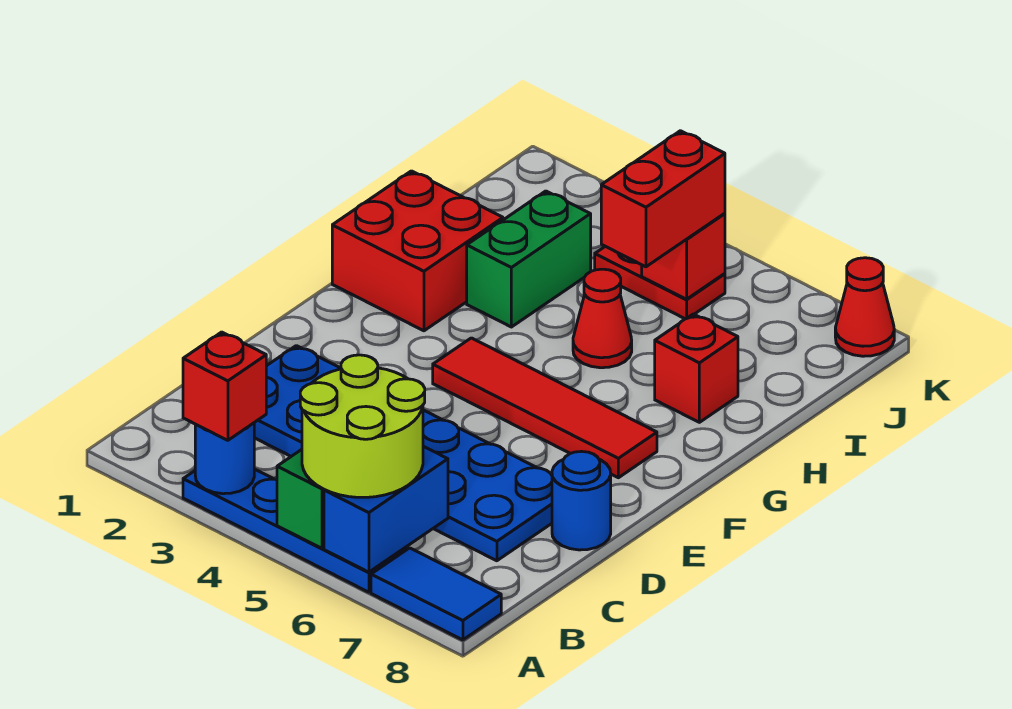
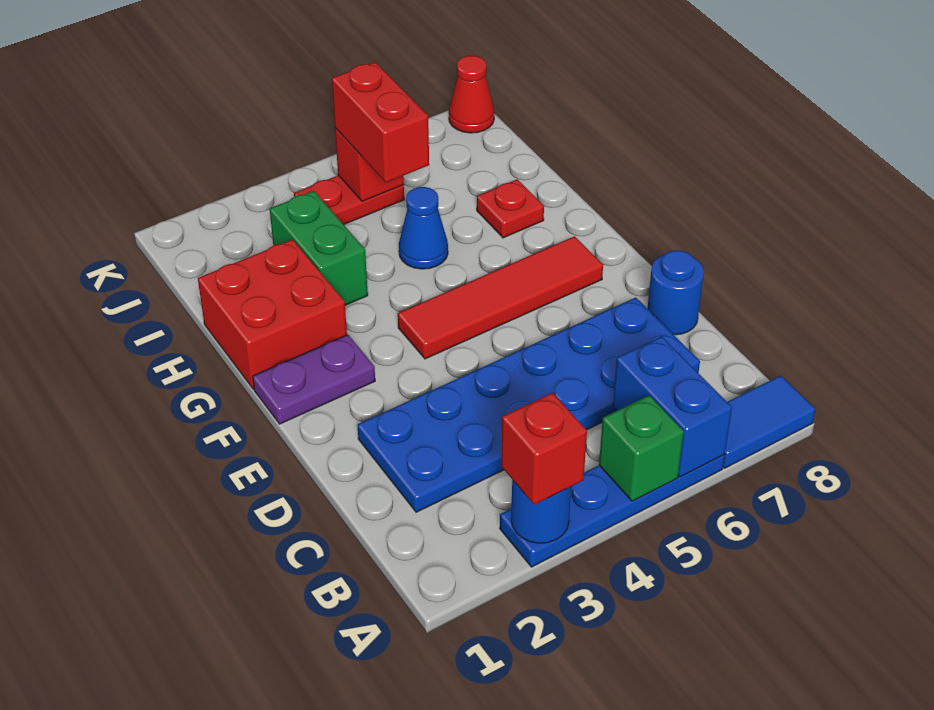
lime 2x2 round brick [300,355,425,497] -> none
none -> purple 1x2 plate [253,335,375,424]
red 1x1 cone [573,269,632,368] -> blue 1x1 cone [399,187,448,269]
red 1x1 brick [655,314,738,422] -> red 1x1 plate [477,179,544,238]

